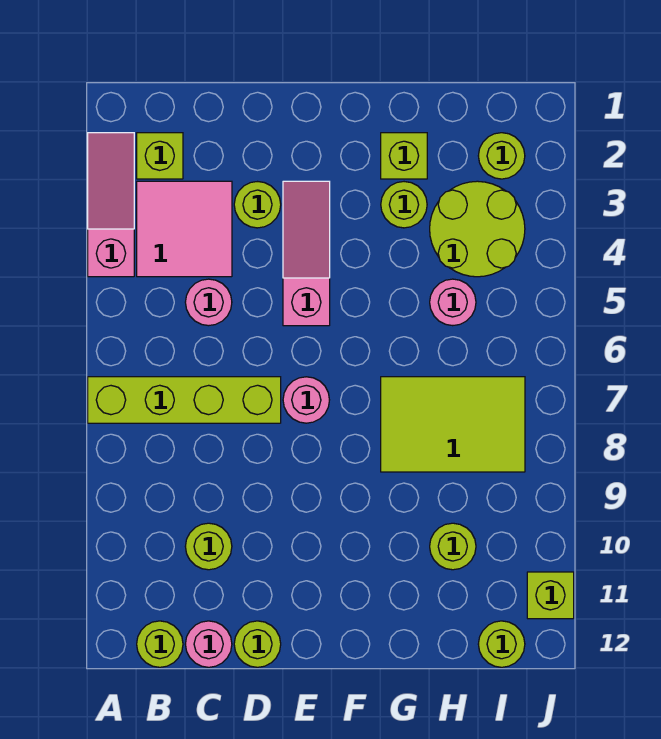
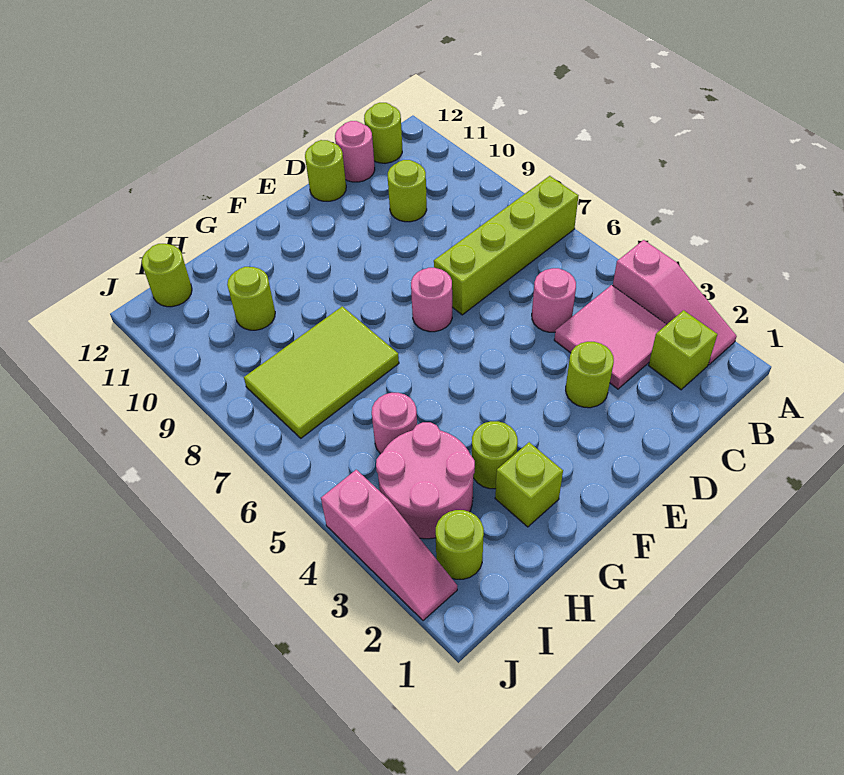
pink 1x3 slope [283,181,330,326] -> pink 1x3 slope moved to [321,470,457,621]
lime 2x2 round brick [430,181,525,277] -> pink 2x2 round brick [376,422,475,539]
lime 1x1 brick [527,572,574,619] -> none

